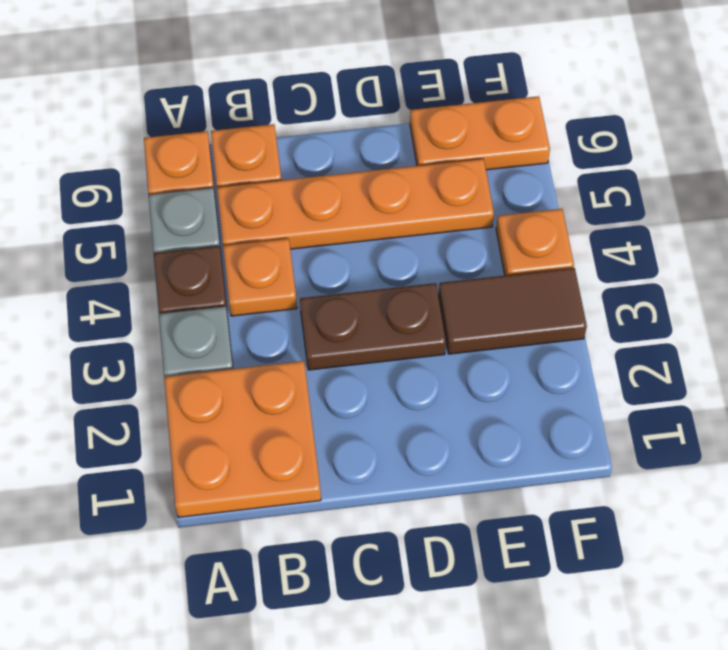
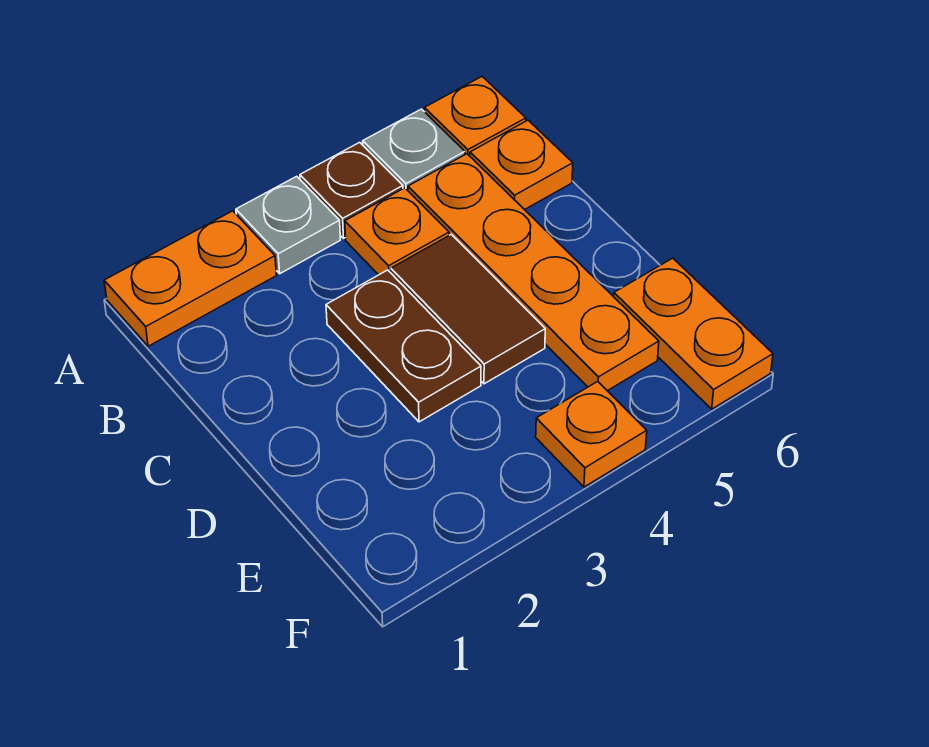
orange 2x2 plate [164,361,321,517] -> orange 1x2 plate [104,211,277,346]
brown 1x2 tile [439,268,587,354] -> brown 1x2 tile moved to [391,234,545,384]

